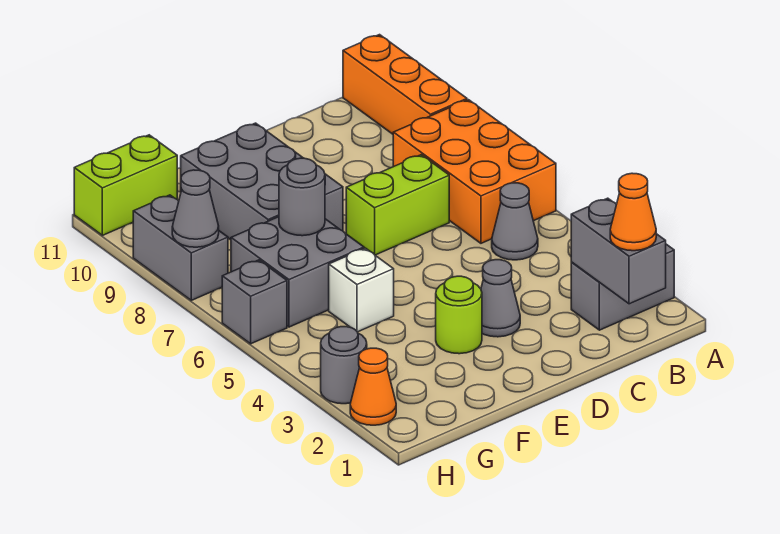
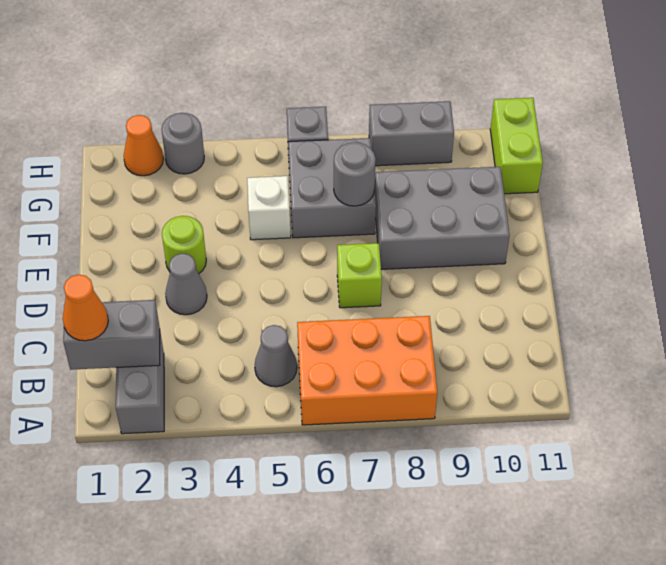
orange 1x3 brick [343,35,467,134] -> none
lime 1x2 brick [346,155,449,255] -> lime 1x1 brick [337,243,382,308]
grey 1x1 cone [172,170,219,247] -> none

